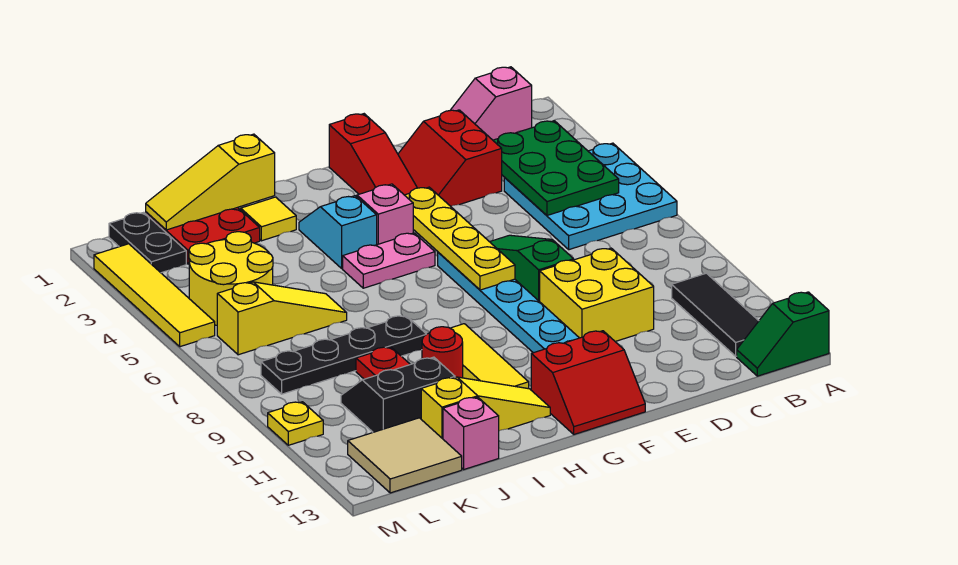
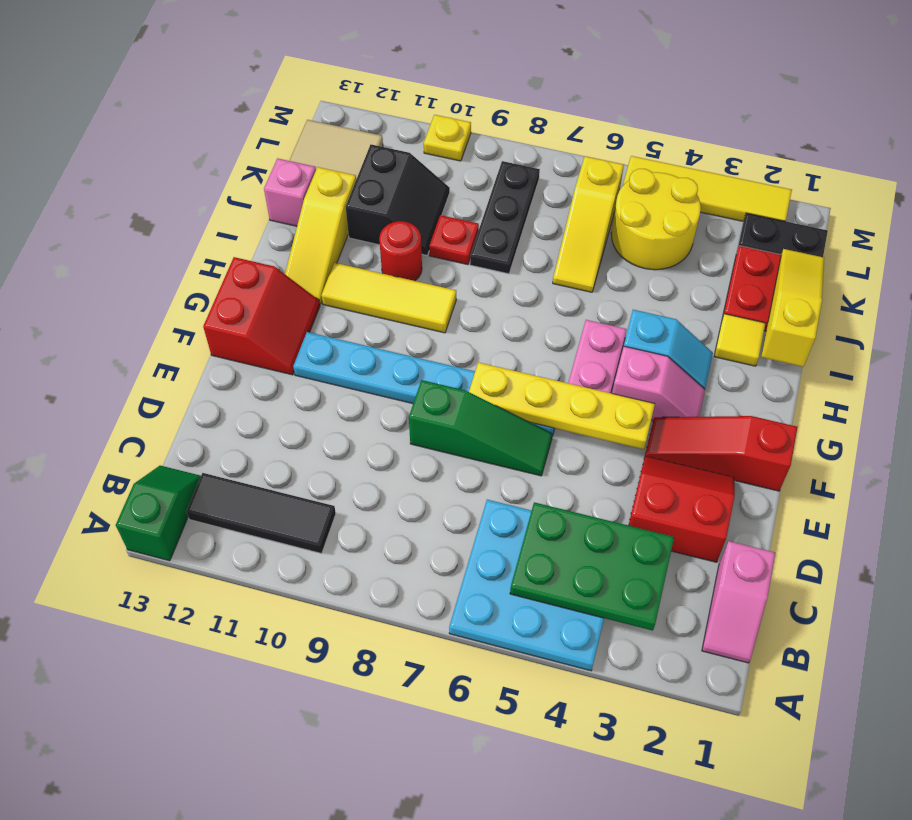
pink 1x2 slope [450,67,532,140] -> pink 1x2 slope turned to [702,541,775,663]
yellow 2x2 brick [540,248,654,341] -> none
red 2x2 slope [531,331,645,434] -> red 2x2 slope turned to [203,257,320,375]
black 1x4 plate [261,316,426,394] -> black 1x3 plate [470,161,540,274]

